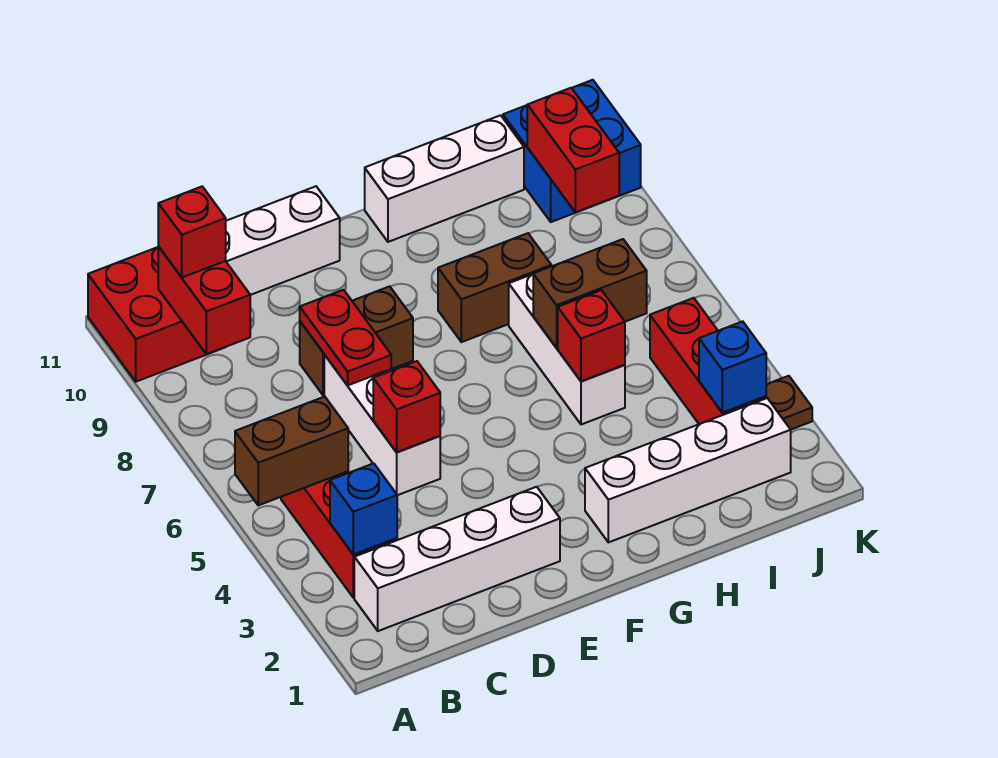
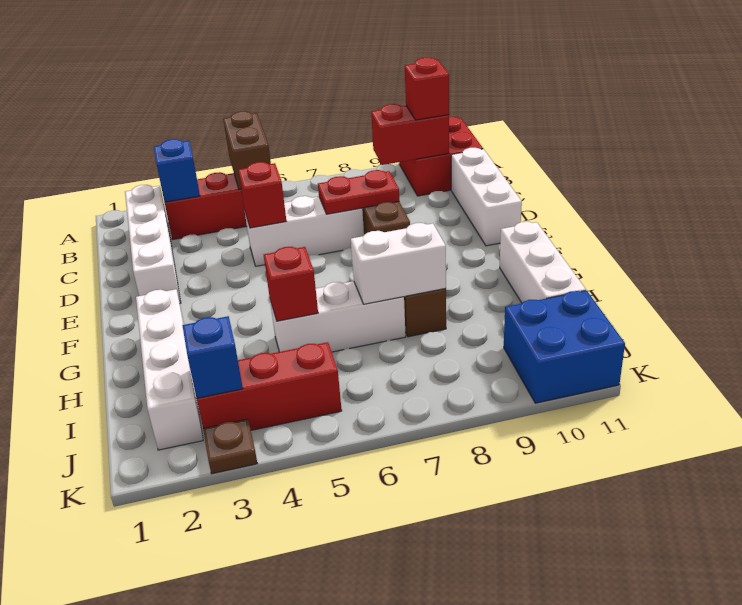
brown 1x2 brick [533,239,647,348] -> none
none -> white 1x2 brick [351,223,446,304]
red 1x2 brick [527,88,619,212] -> none

